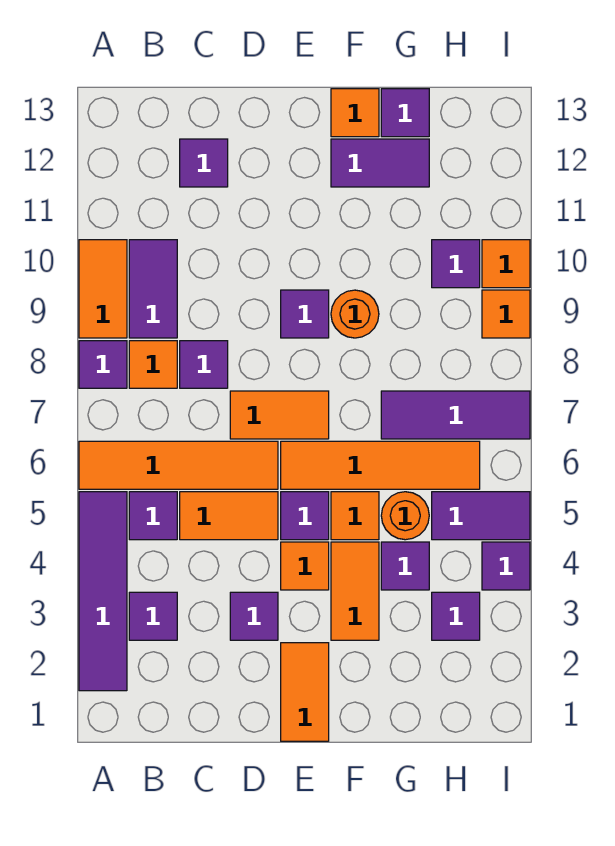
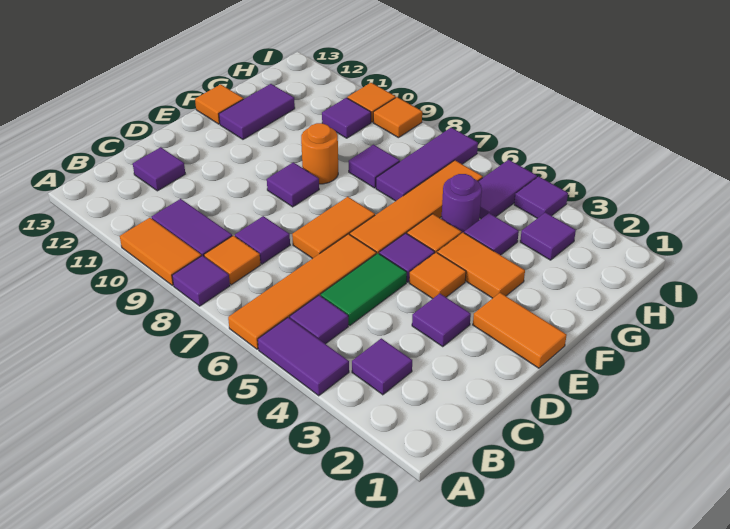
purple 1x4 tile [79,492,127,691] -> purple 1x2 tile [258,317,349,396]
orange 1x2 tile [180,492,278,540] -> green 1x2 tile [321,253,407,325]
orange 1x1 round brick [381,492,429,540] -> purple 1x1 round brick [441,174,482,233]
purple 1x1 tile [381,89,429,137] -> purple 1x1 tile moved to [349,145,400,188]

